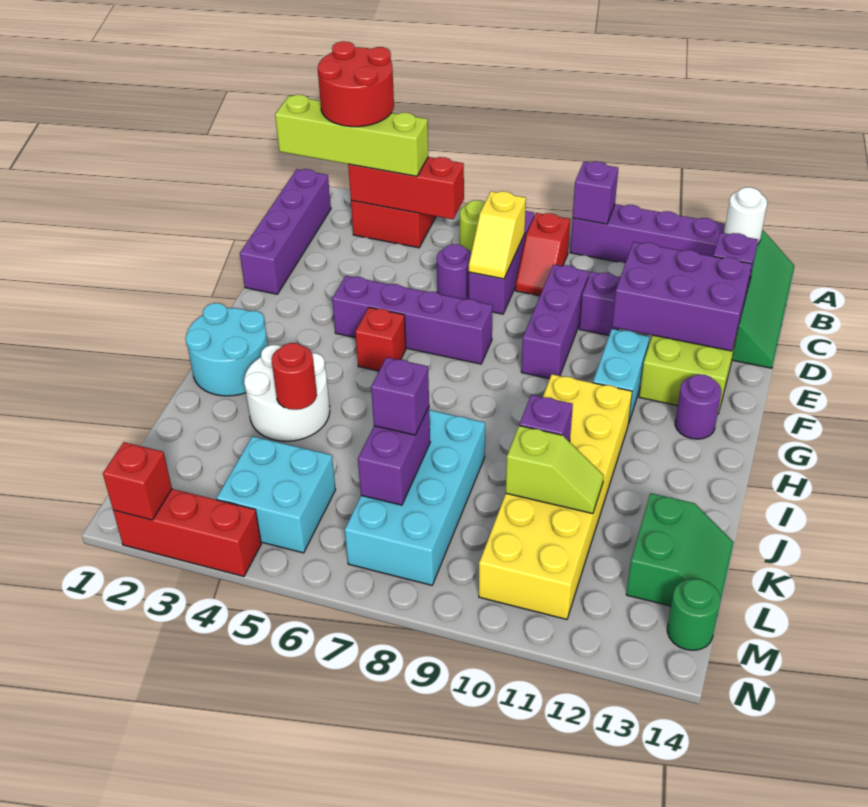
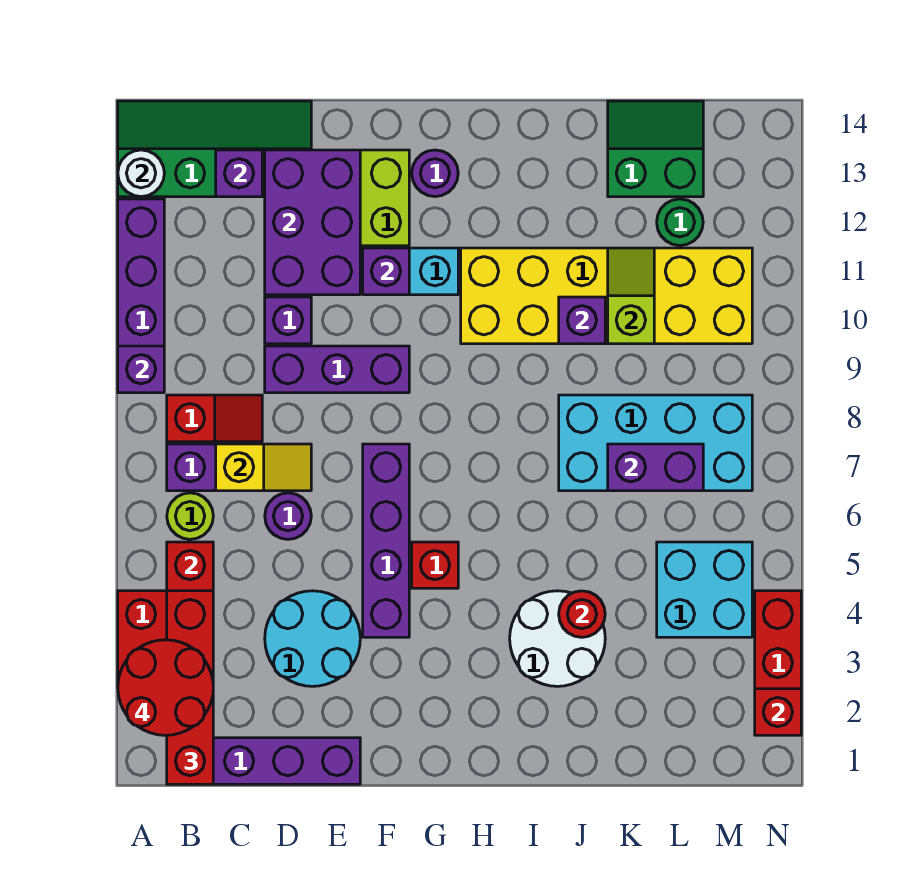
lime 1x4 brick [275,95,428,176] -> red 1x4 brick [167,591,213,784]
cyan 2x2 round brick [185,303,268,396] -> cyan 2x2 round brick moved to [265,591,360,686]
purple 1x1 brick [371,357,429,435] -> purple 1x1 brick moved to [363,248,409,295]
green 1x1 round brick [667,578,720,650] -> green 1x1 round brick moved to [657,199,703,246]

